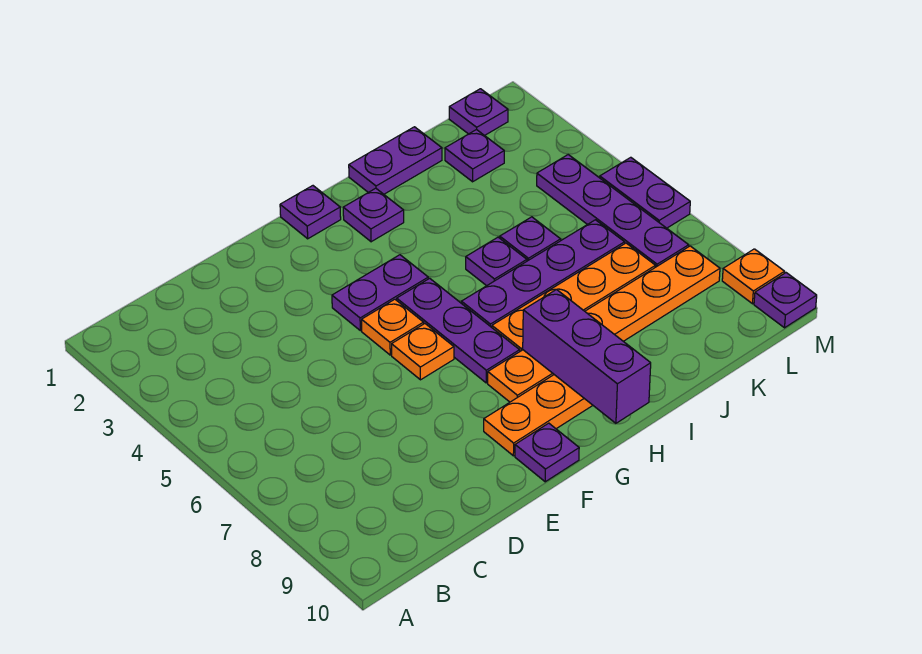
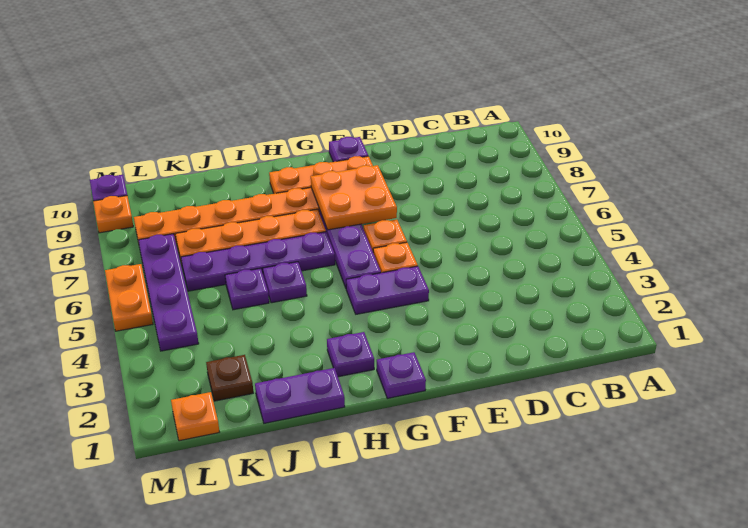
none -> orange 2x2 plate [311,165,397,230]
purple 1x3 brick [523,289,651,423] -> none
purple 1x1 plate [445,129,504,182] -> brown 1x1 plate [206,355,253,401]
purple 1x1 plate [449,89,508,136] -> orange 1x1 plate [171,392,219,441]
purple 1x2 plate [600,157,690,228] -> orange 1x2 plate [105,264,153,331]

